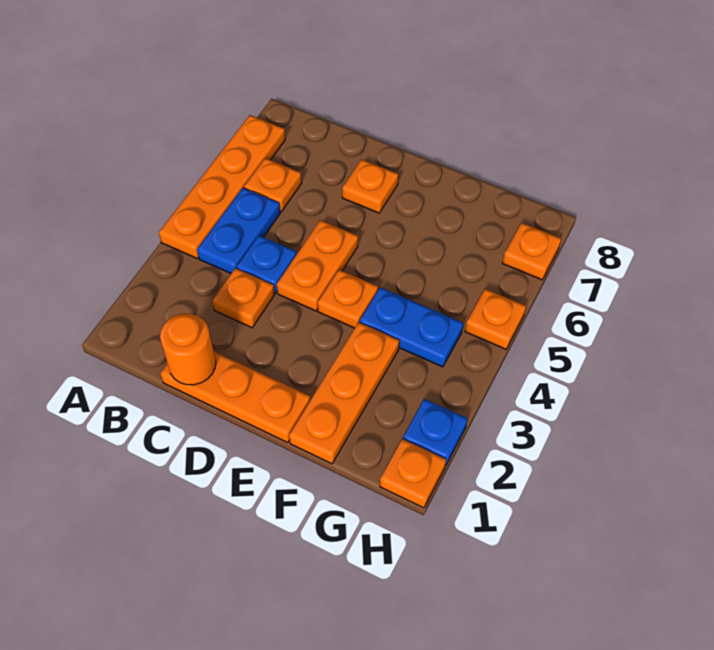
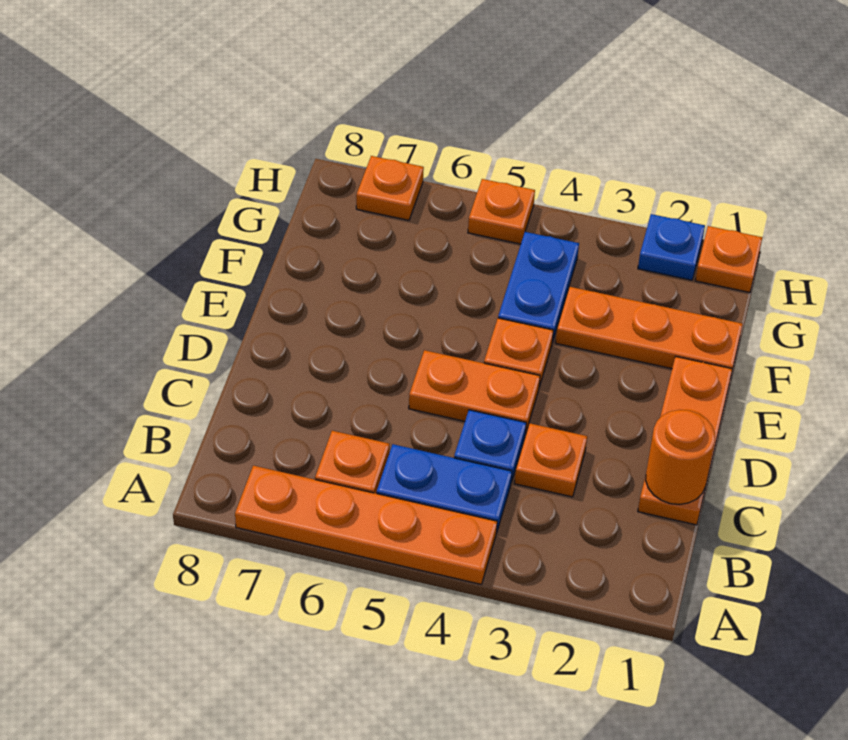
orange 1x1 plate [342,159,398,213] -> none

